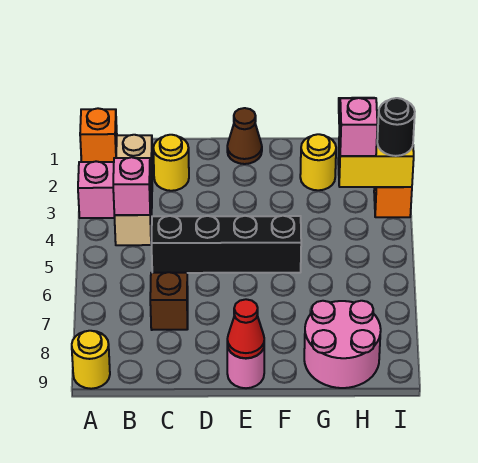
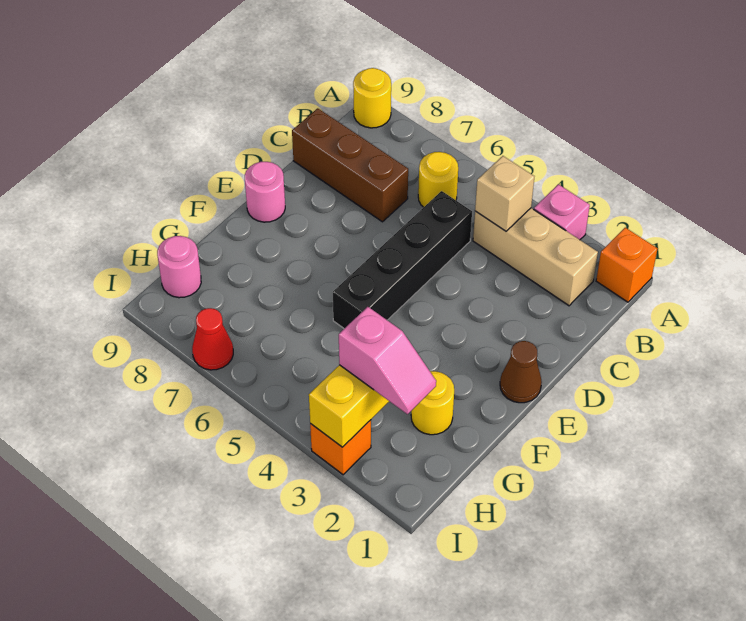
pink 1x1 brick [113,157,151,215] -> tan 1x1 brick [475,156,534,231]
yellow 1x1 round brick [153,135,189,191] -> yellow 1x1 round brick moved to [418,152,458,207]
brown 1x1 brick [150,272,188,330] -> brown 1x3 brick [292,108,408,222]
red 1x1 cone [227,299,264,358] -> red 1x1 cone moved to [192,308,233,370]
pink 2x2 round brick [304,301,381,388] -> pink 1x1 round brick [157,236,201,298]
black 1x1 round brick [377,98,415,156] -> none

